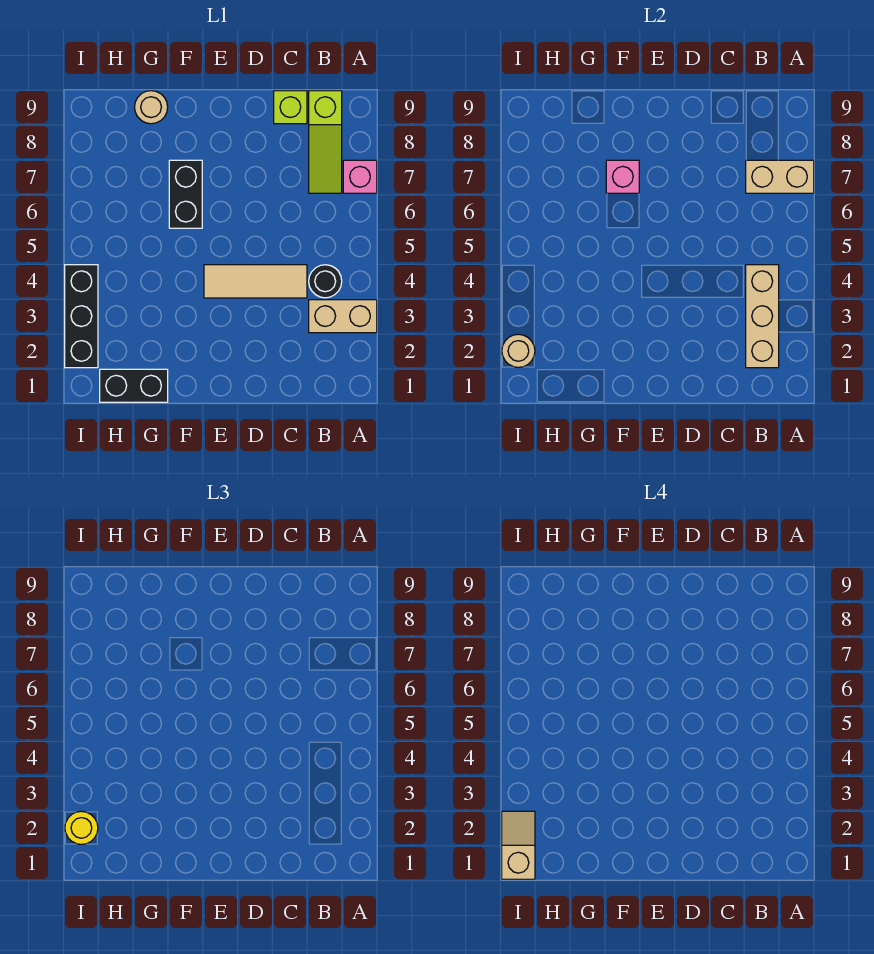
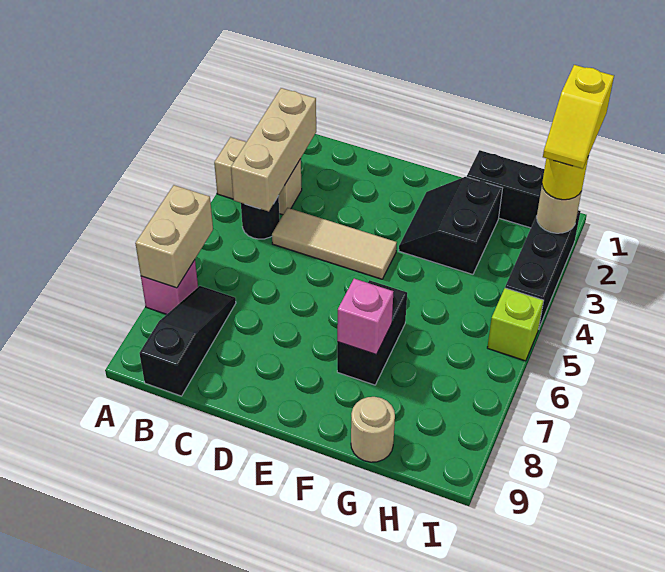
tan 1x2 brick [746,160,814,193] -> tan 1x2 brick turned to [135,185,213,288]
lime 1x3 slope [309,91,342,193] -> black 1x3 slope [139,286,236,396]
lime 1x1 brick [274,91,307,124] -> lime 1x1 brick moved to [487,288,544,361]
none -> black 2x2 slope [399,177,502,274]
tan 1x2 slope [502,811,535,879] -> yellow 1x2 slope [543,65,614,169]

